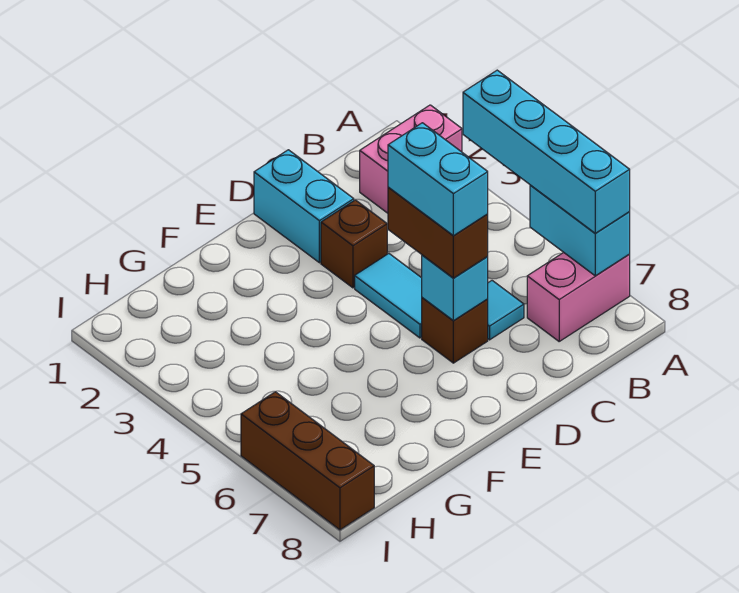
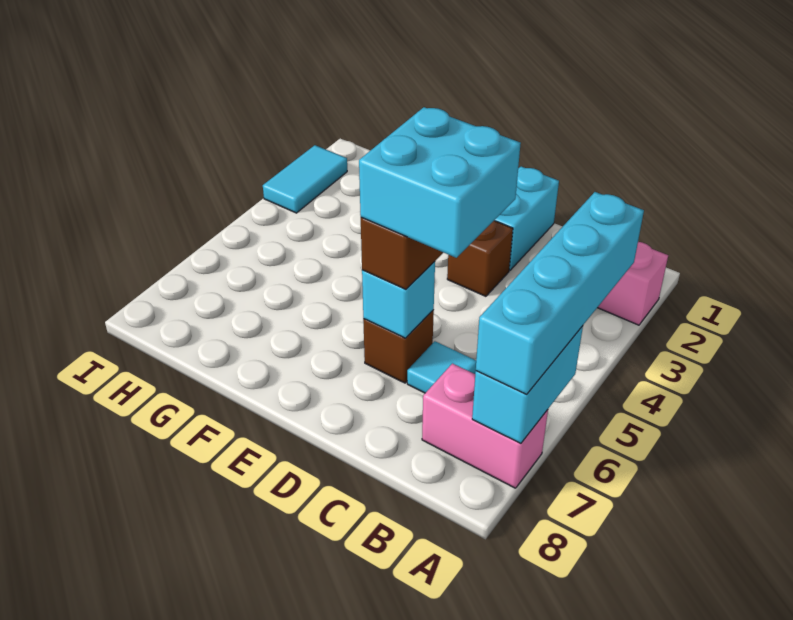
cyan 1x2 tile [355,254,422,338] -> cyan 1x2 tile moved to [263,145,347,213]
cyan 1x2 brick [388,123,488,236] -> cyan 2x2 brick [359,107,521,258]
brown 1x3 brick [241,392,374,530] -> none

